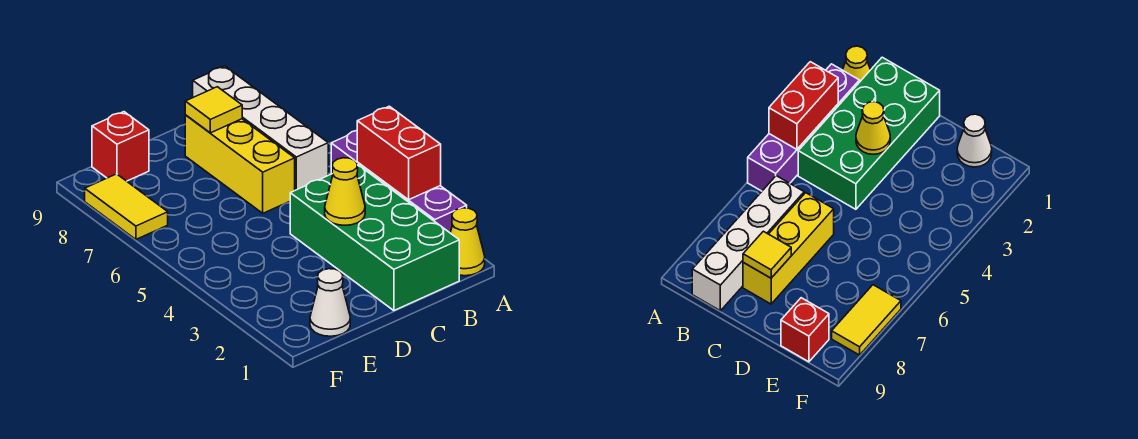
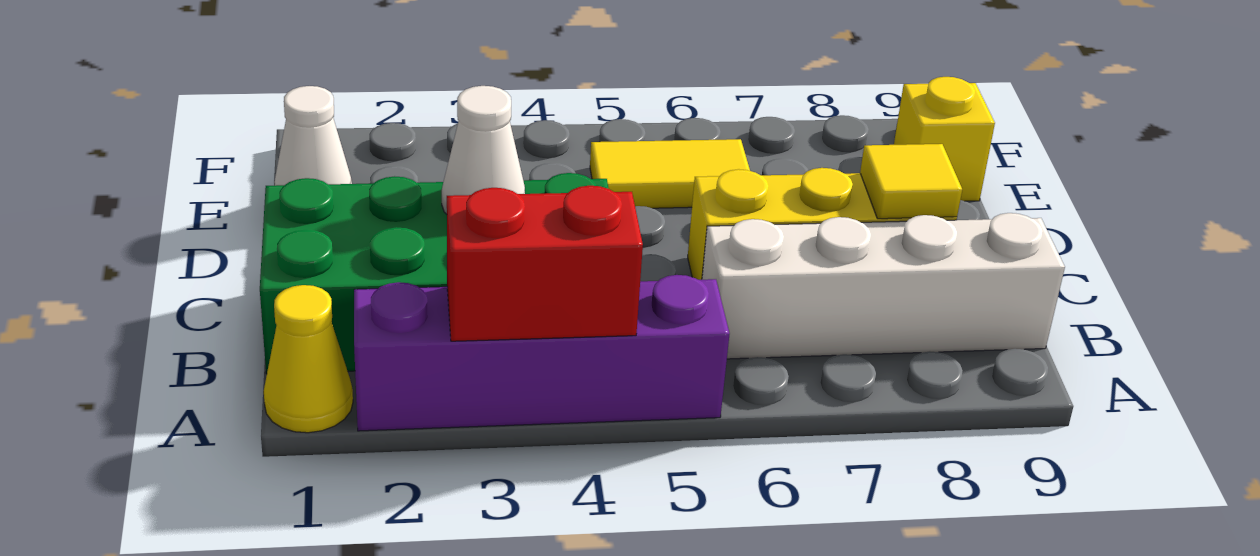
yellow 1x1 cone [325,158,365,225] -> white 1x1 cone [442,86,525,214]
red 1x1 brick [92,112,149,181] -> yellow 1x1 brick [894,77,995,201]
yellow 1x2 tile [85,174,168,239] -> yellow 1x2 tile moved to [590,139,750,208]

